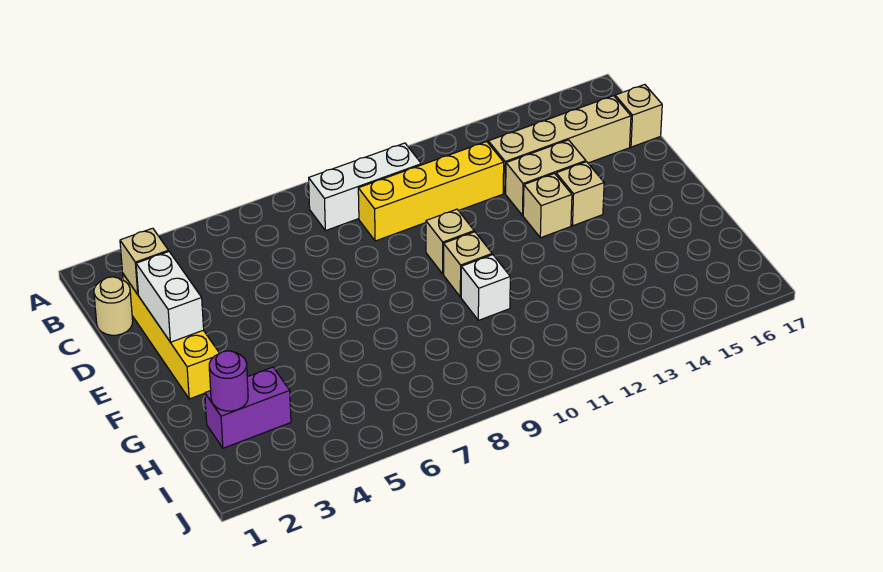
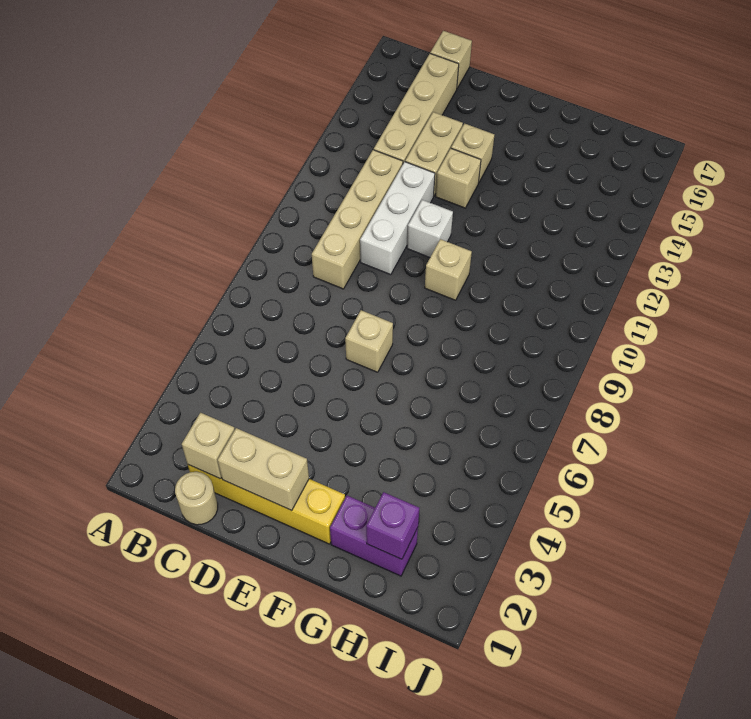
white 1x3 brick [309,143,421,231] -> white 1x3 brick moved to [360,162,435,275]
yellow 1x4 brick [358,142,504,241] -> tan 1x4 brick [312,150,403,289]
white 1x2 brick [136,252,204,342] -> tan 1x2 brick [218,428,309,510]
tan 1x1 brick [426,209,474,274] -> tan 1x1 brick moved to [345,310,393,372]
white 1x1 brick [461,255,510,320] -> white 1x1 brick moved to [407,200,453,257]
purple 1x2 brick [205,367,291,448] -> purple 1x2 brick turned to [330,496,418,576]
purple 1x1 round brick [209,351,248,411] -> purple 1x1 brick [366,492,419,559]

